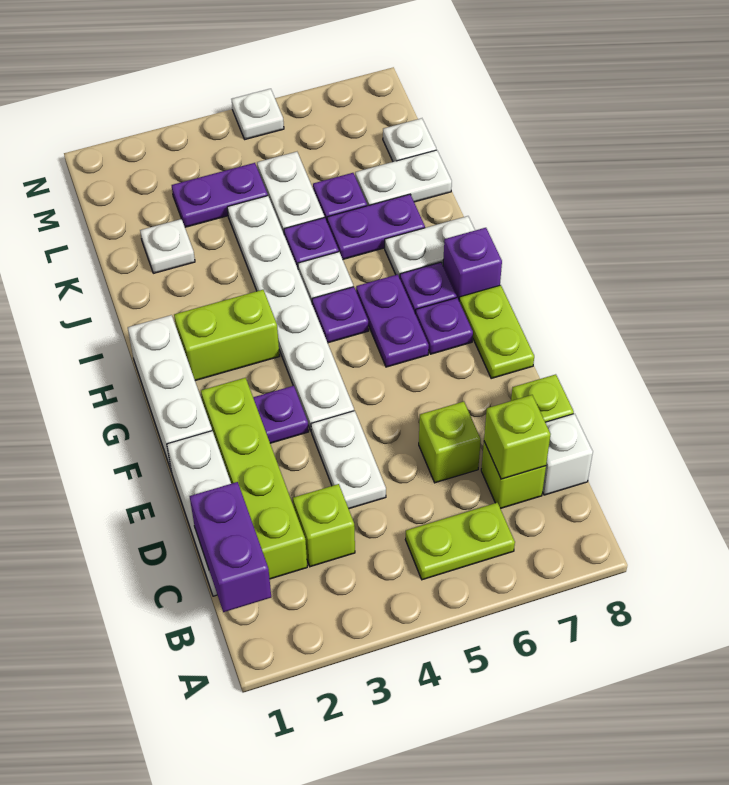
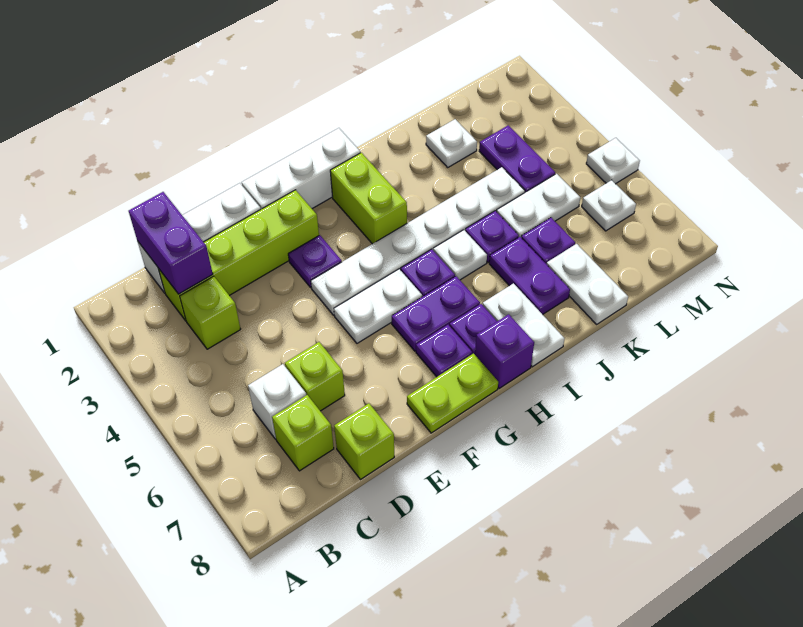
purple 1x2 brick [190,482,271,612] -> purple 1x2 brick turned to [129,192,213,294]
lime 1x2 plate [405,503,515,580] -> none
lime 1x1 brick [484,395,551,479] -> none
white 1x1 brick [543,414,593,495] -> white 1x1 brick moved to [248,364,306,439]
white 1x2 plate [311,411,386,509] -> white 1x2 plate moved to [334,269,422,343]
white 1x1 plate [383,118,436,162] -> white 1x1 plate moved to [582,180,636,231]

